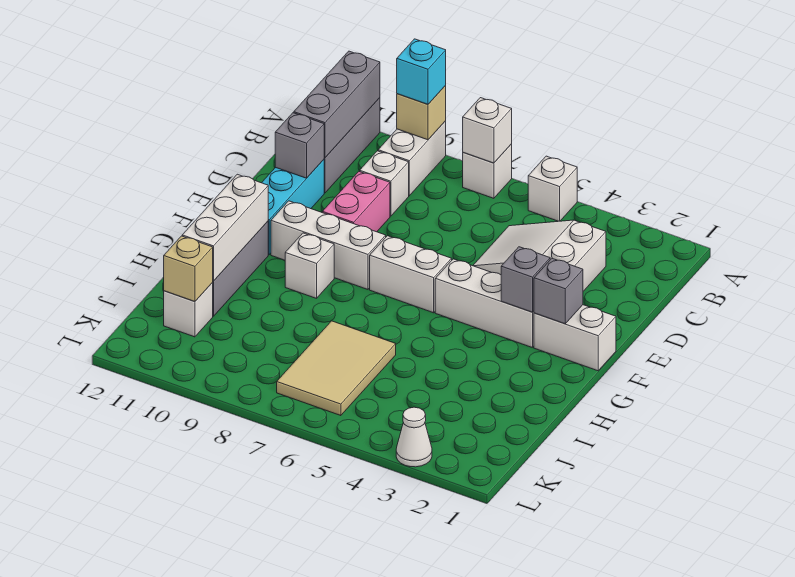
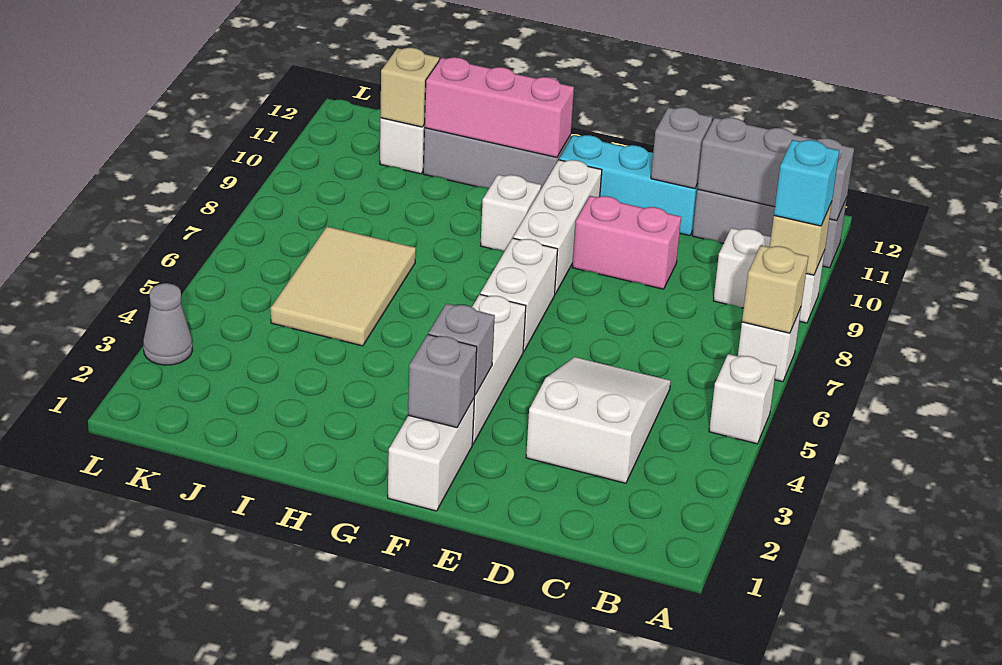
white 1x1 brick [463,98,512,163] -> tan 1x1 brick [742,245,808,333]
white 1x1 brick [360,151,409,216] -> none
white 1x3 brick [182,174,268,281] -> pink 1x3 brick [424,57,574,157]
tan 2x3 tile [277,321,396,416] -> tan 2x3 tile turned to [271,227,416,346]
white 1x1 cone [396,407,432,467] -> grey 1x1 cone [143,283,193,365]

